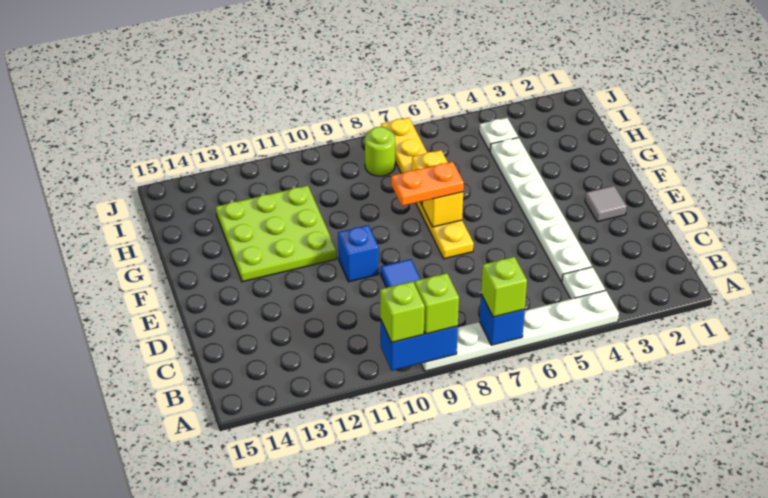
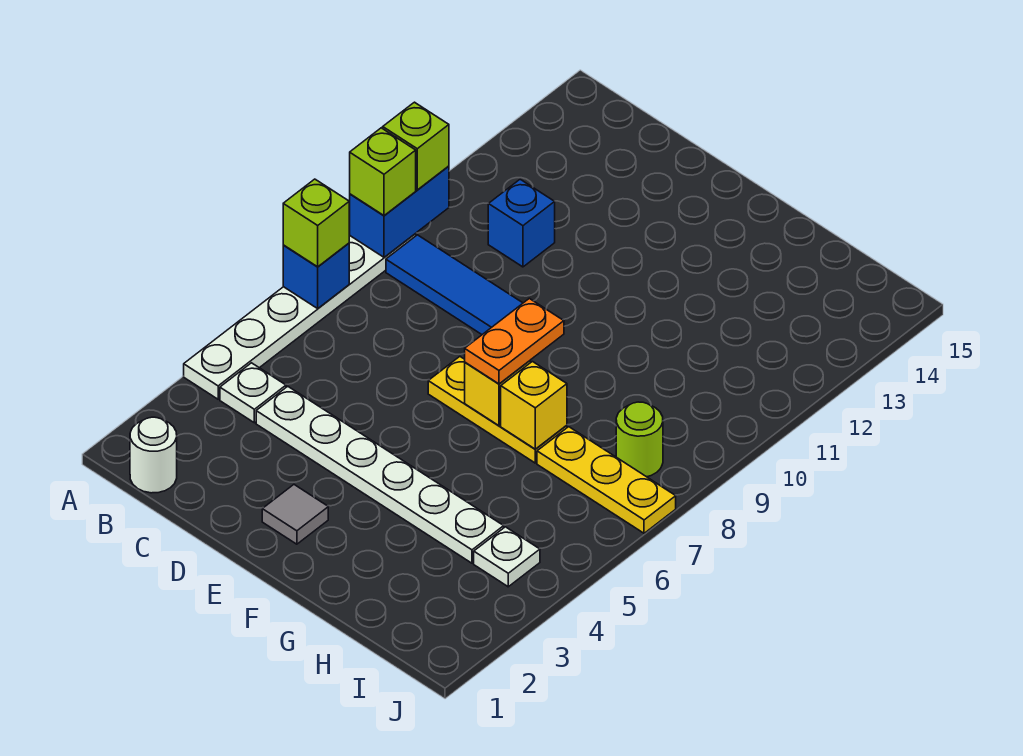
none -> white 1x1 round brick [130,417,177,493]
blue 1x1 brick [338,225,379,282] -> blue 1x1 brick moved to [488,179,555,267]
lime 3x3 plate [216,186,337,282] -> none

